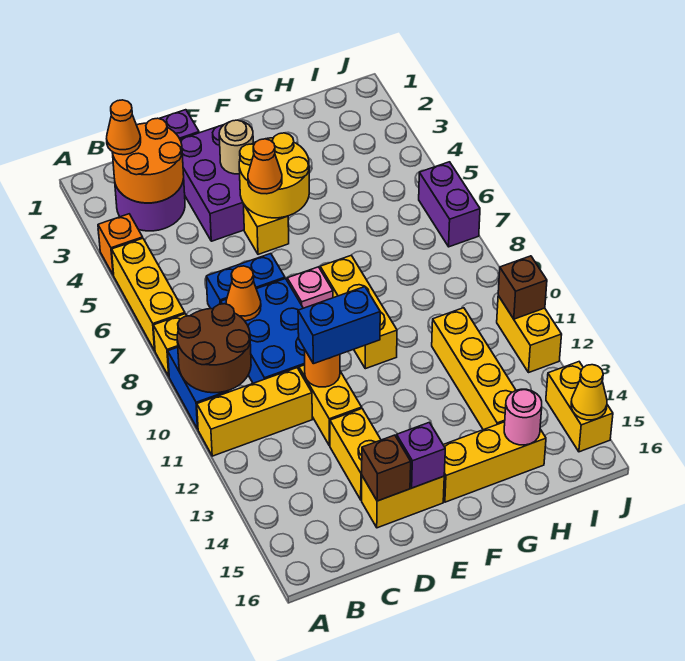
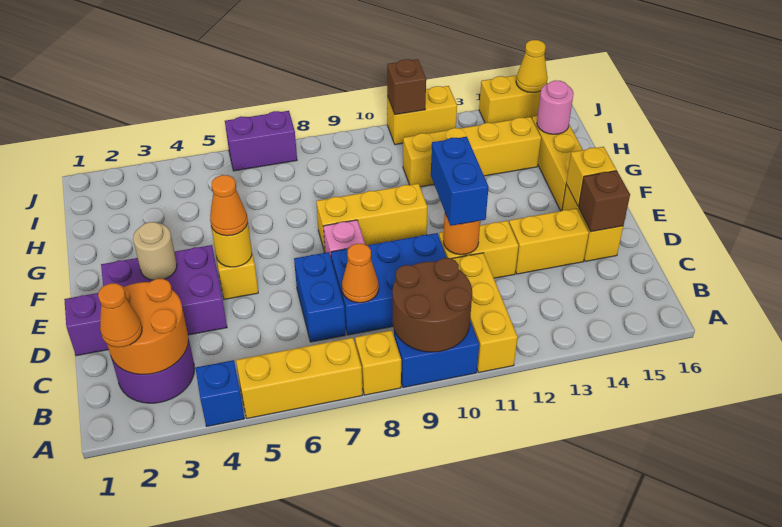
orange 1x1 brick [98,214,143,275] -> blue 1x1 brick [195,360,244,427]
yellow 2x2 round brick [239,133,309,218] -> yellow 1x1 round brick [211,224,252,267]
purple 1x1 brick [397,422,445,488] -> yellow 1x1 brick [566,147,616,206]

